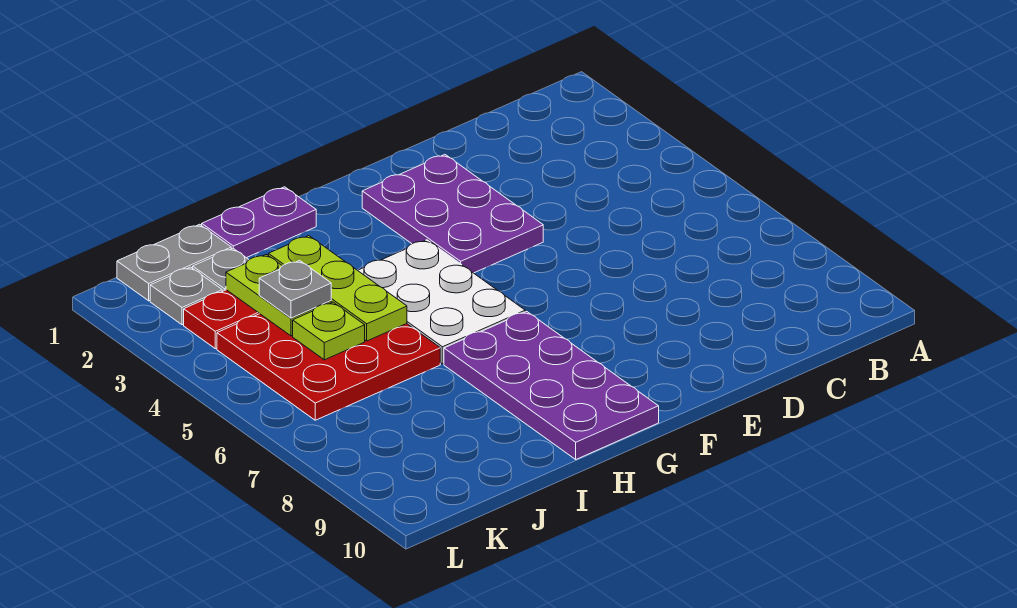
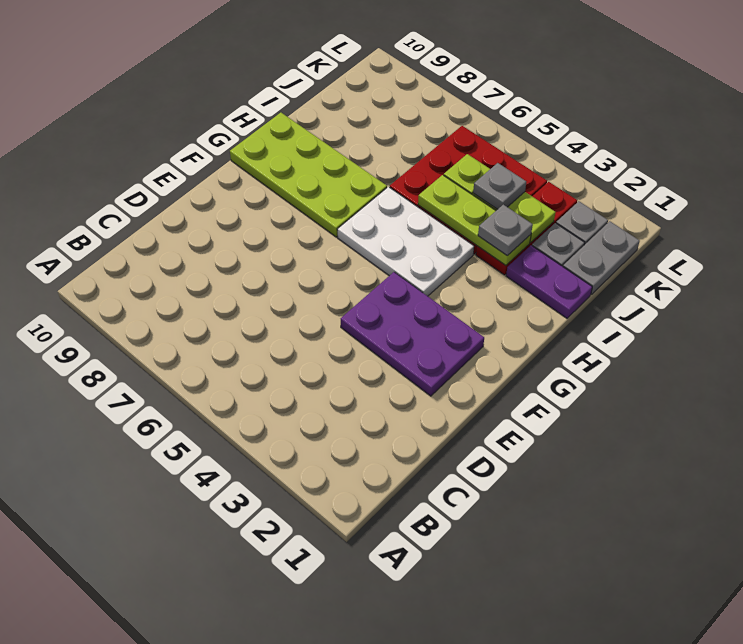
purple 2x4 plate [444,312,659,459] -> lime 2x4 plate [230,113,387,237]
purple 1x2 plate [202,187,316,258] -> purple 1x2 plate turned to [506,245,592,318]
none -> grey 1x1 plate [478,205,533,256]

